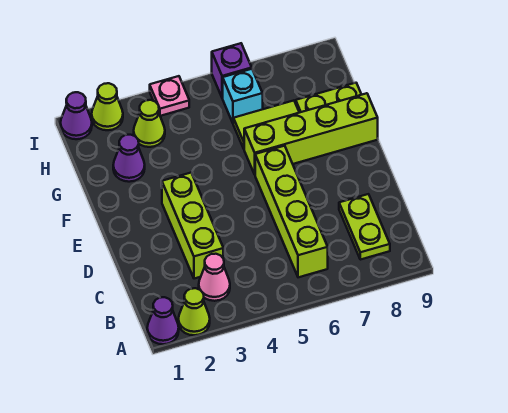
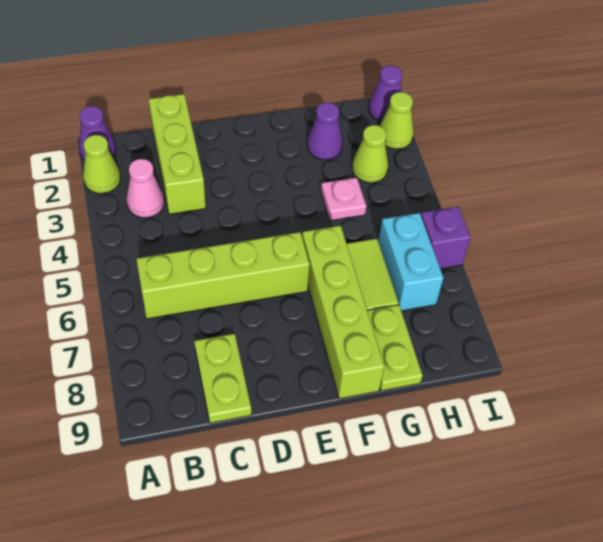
lime 1x2 plate [339,194,390,260] -> lime 1x2 plate turned to [194,334,251,423]
lime 1x3 brick [162,173,223,279] -> lime 1x3 brick turned to [149,94,206,214]
cyan 1x1 brick [223,69,263,123] -> cyan 1x2 brick [378,213,443,311]
pink 1x1 plate [150,76,189,116] -> pink 1x1 plate moved to [321,178,366,221]

